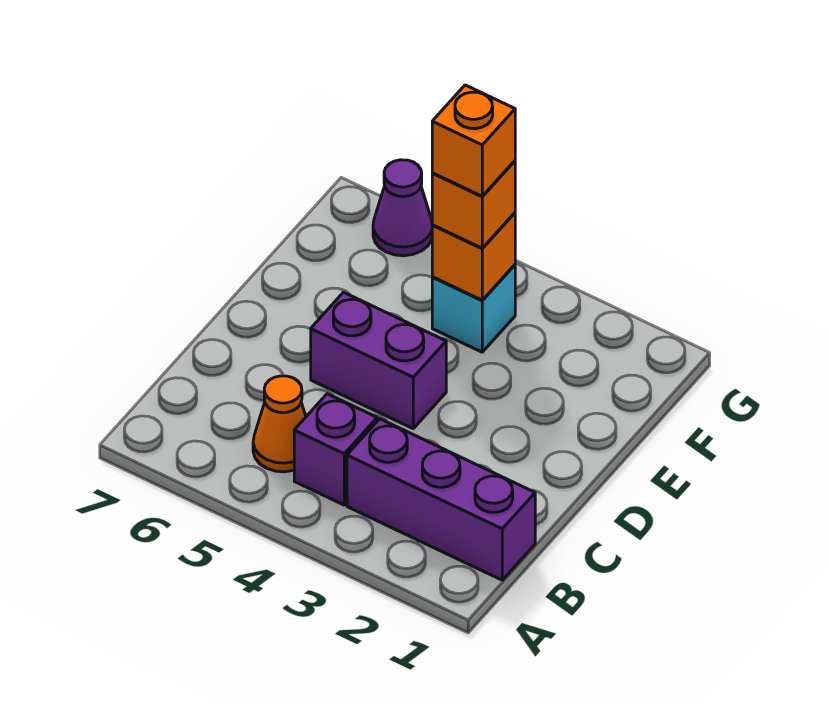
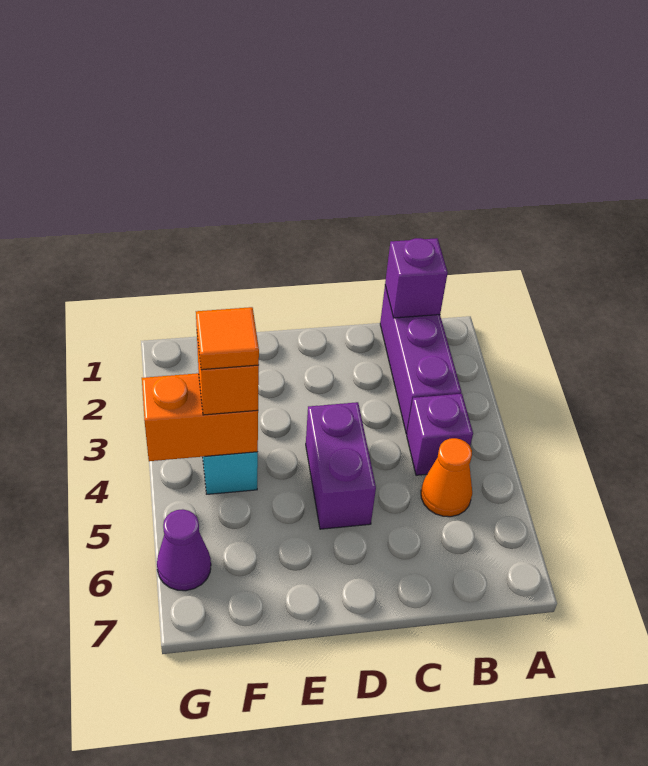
none -> purple 1x1 brick [385,238,448,318]
orange 1x1 brick [432,213,515,300] -> orange 1x2 brick [142,373,258,461]
orange 1x1 brick [432,85,515,196] -> orange 1x1 tile [196,307,259,370]

